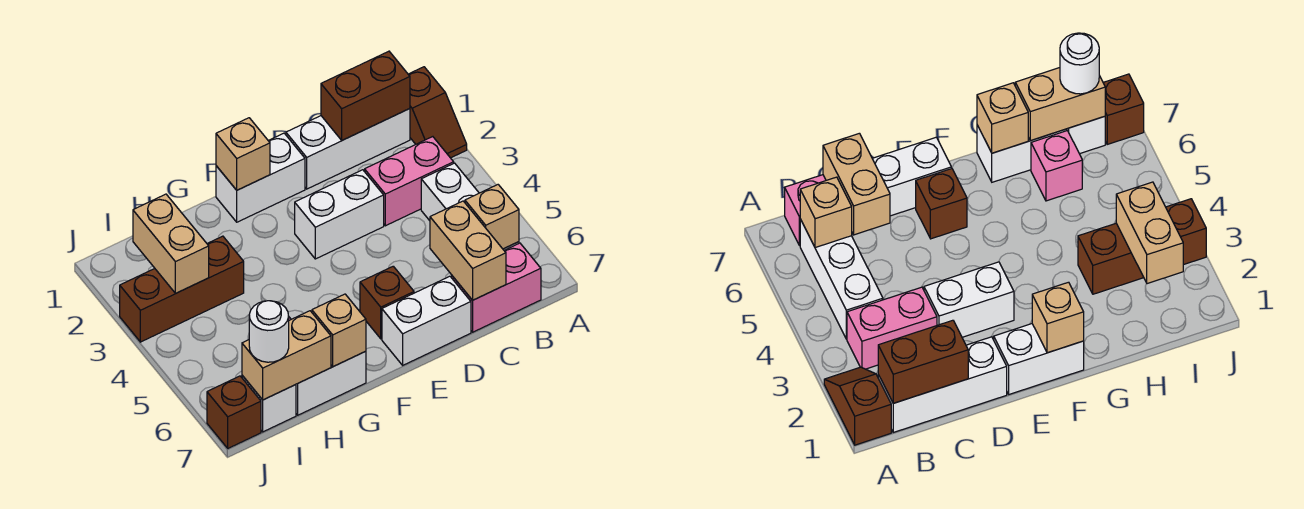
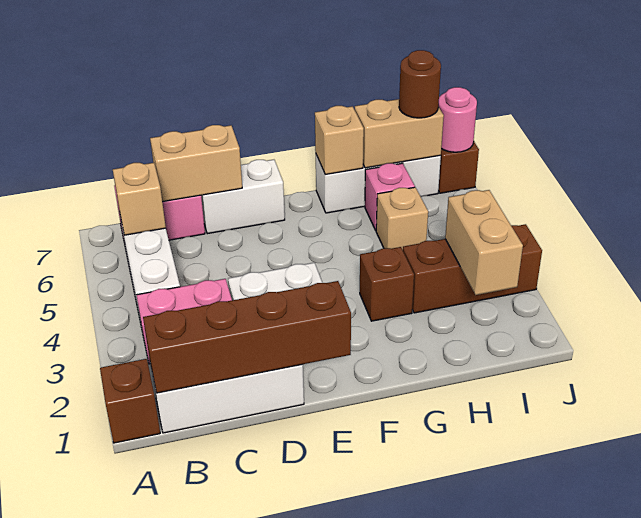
brown 1x2 brick [321,51,410,140] -> brown 1x4 brick [143,281,351,393]
tan 1x2 brick [430,201,506,300] -> tan 1x2 brick turned to [150,125,242,202]
white 1x2 brick [216,133,305,222] -> none
brown 1x1 brick [360,266,414,339] -> brown 1x1 brick moved to [360,247,414,321]
tan 1x1 brick [216,118,270,190] -> tan 1x1 brick moved to [376,187,428,250]
white 1x1 round brick [249,301,289,362] -> brown 1x1 round brick [399,50,441,118]
none -> pink 1x1 round brick [438,87,477,152]

